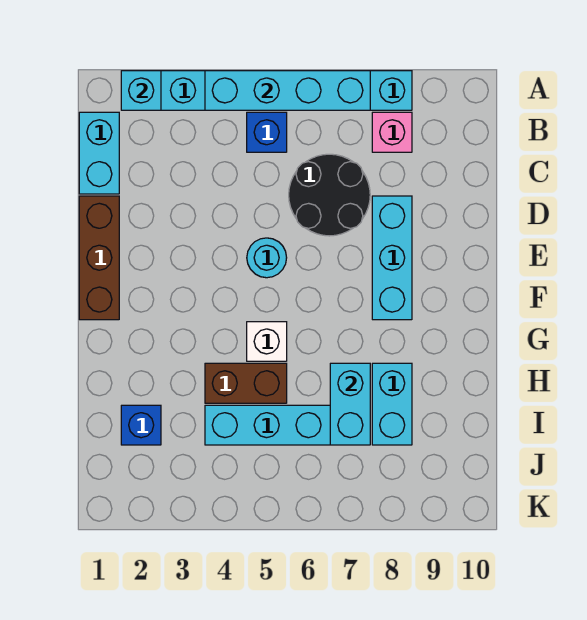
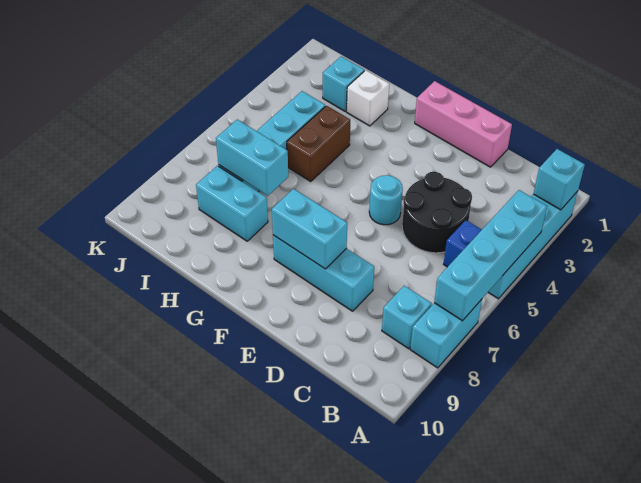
cyan 1x2 brick [79,112,119,194] -> cyan 1x2 brick moved to [272,189,347,269]
pink 1x1 brick [372,112,412,152] -> cyan 1x1 brick [382,286,432,349]
black 2x2 round brick [289,154,370,236] -> black 2x2 round brick moved to [402,171,472,253]
brown 1x3 brick [79,196,119,320] -> pink 1x3 brick [415,81,512,167]
white 1x1 brick [247,322,287,361] -> white 1x1 brick moved to [347,70,389,126]
blue 1x1 brick [121,405,161,445] -> cyan 1x1 brick [323,56,364,111]

